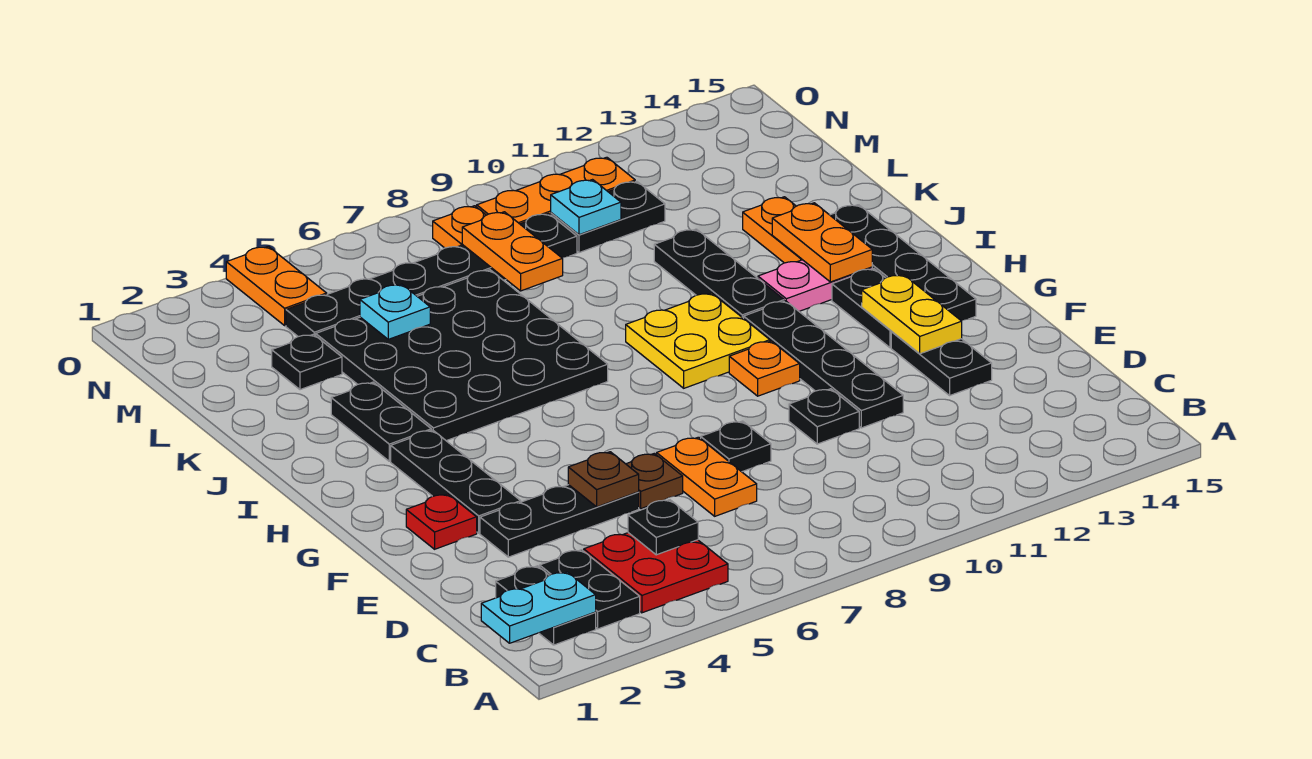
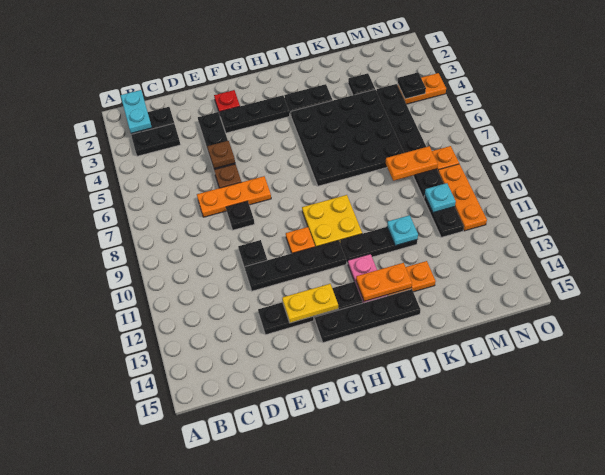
red 2x2 plate [584,533,728,613] -> none
black 1x1 plate [628,500,698,555] -> black 1x1 plate moved to [398,72,426,99]
orange 1x2 plate [657,437,757,516] -> orange 1x3 plate [197,176,271,217]
cyan 1x1 plate [360,284,430,339] -> cyan 1x1 plate moved to [387,215,418,246]

